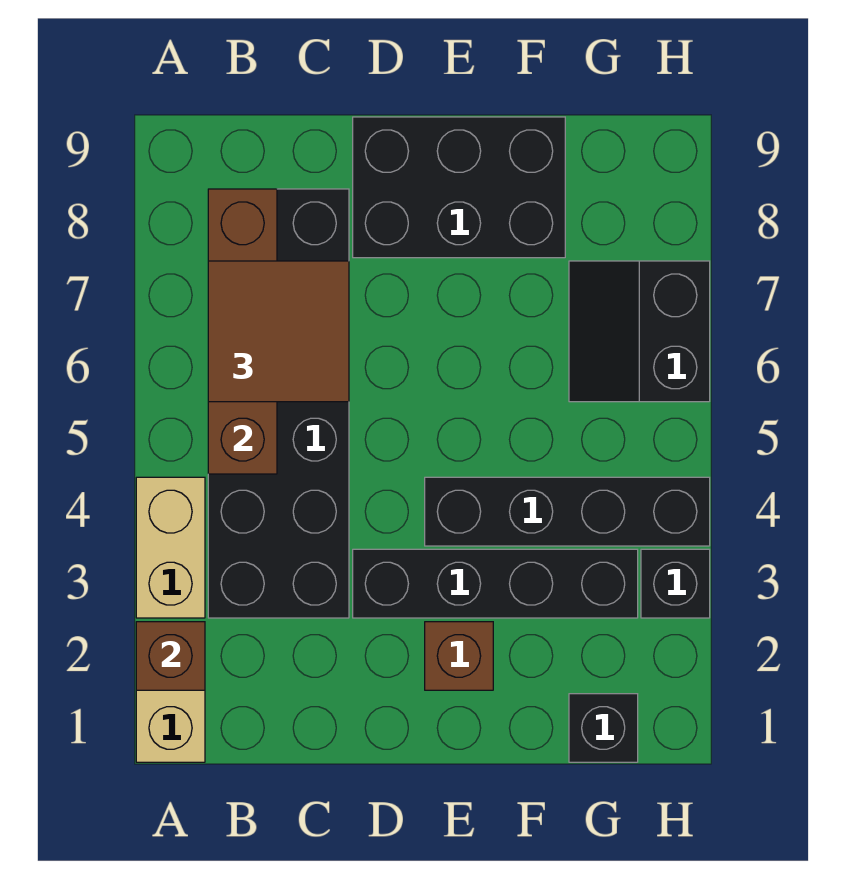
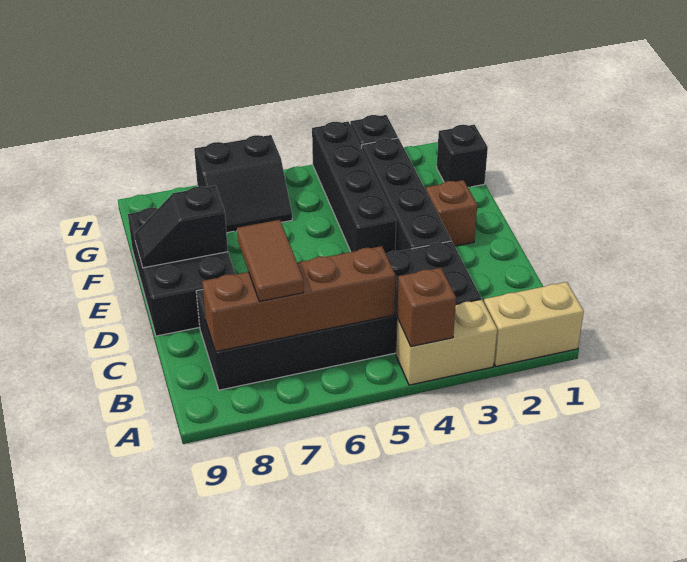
brown 1x1 brick [136,622,205,690] -> brown 1x1 brick moved to [397,268,456,346]
brown 2x2 tile [208,261,349,402] -> brown 1x2 tile [237,220,304,301]
none -> black 1x2 slope [134,186,228,268]

